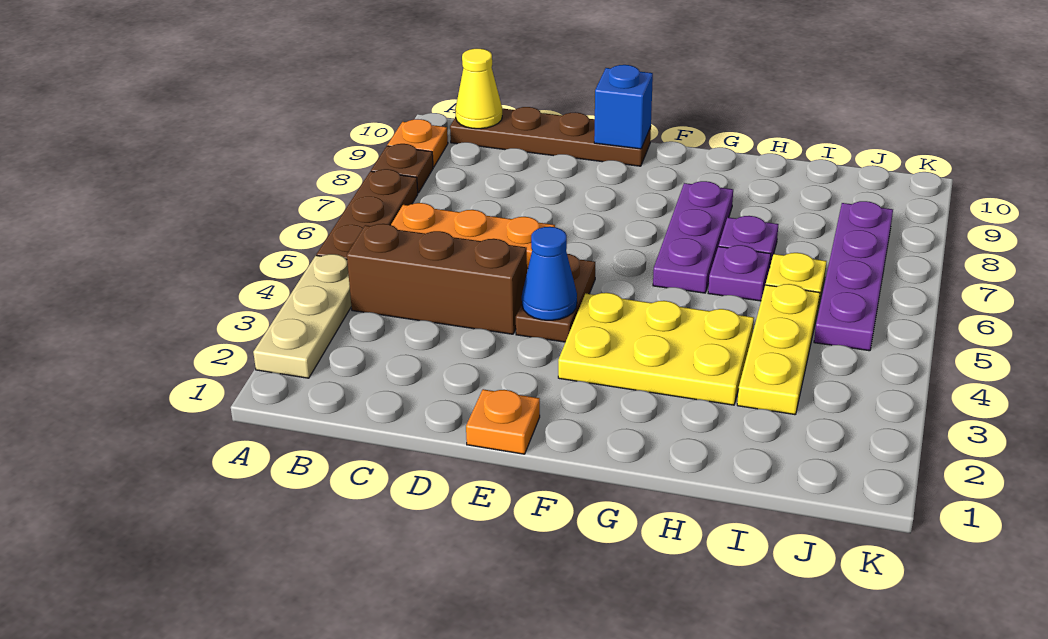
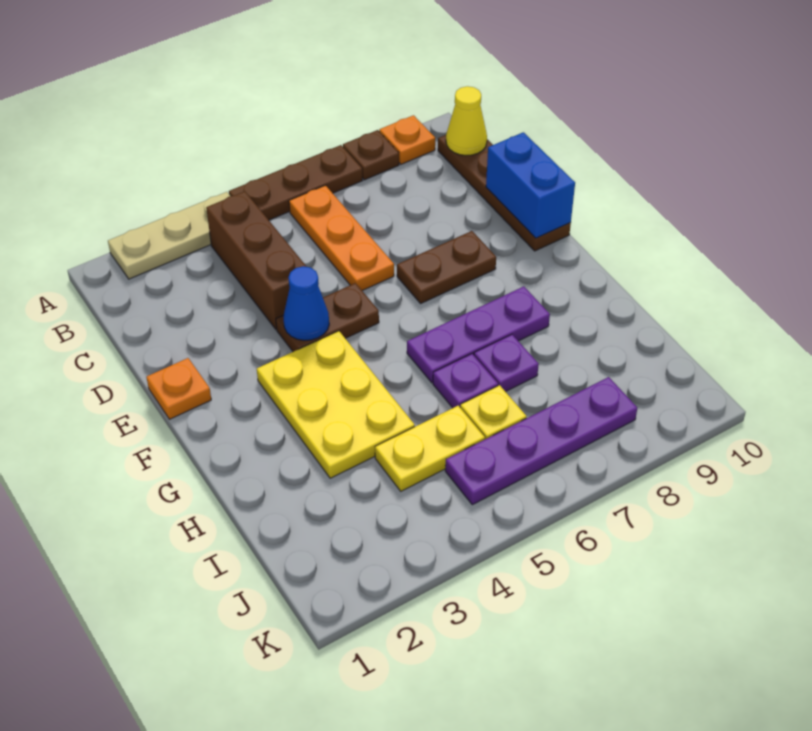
none -> brown 1x2 plate [397,231,496,303]
blue 1x1 brick [594,65,653,149] -> blue 1x2 brick [486,132,575,238]
yellow 1x3 plate [737,284,820,415] -> yellow 1x2 plate [375,406,485,491]

